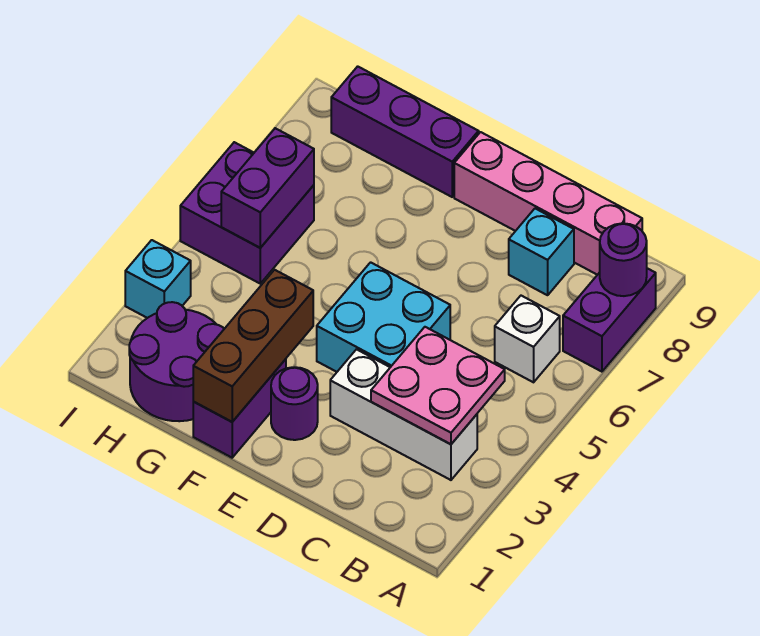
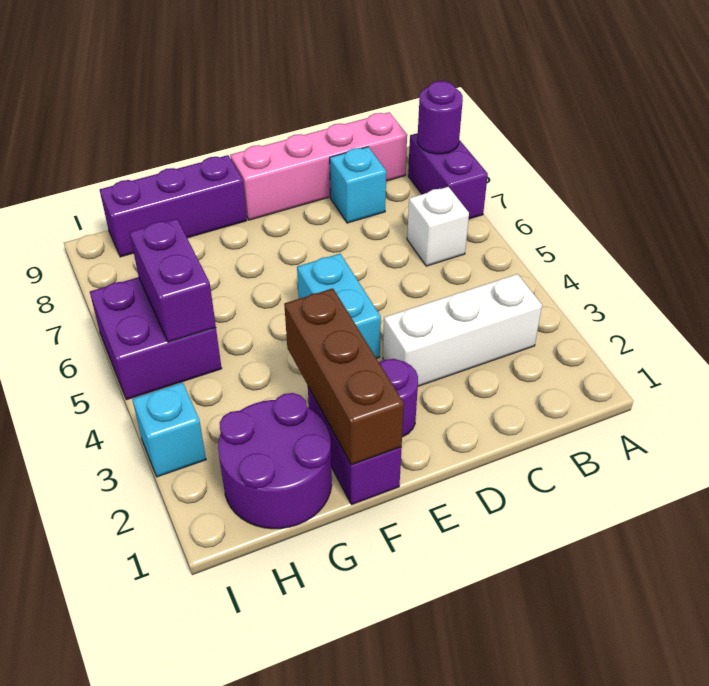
pink 2x2 plate [371,327,505,444] -> none
cyan 2x2 brick [317,262,450,372] -> cyan 1x2 brick [297,254,381,358]

